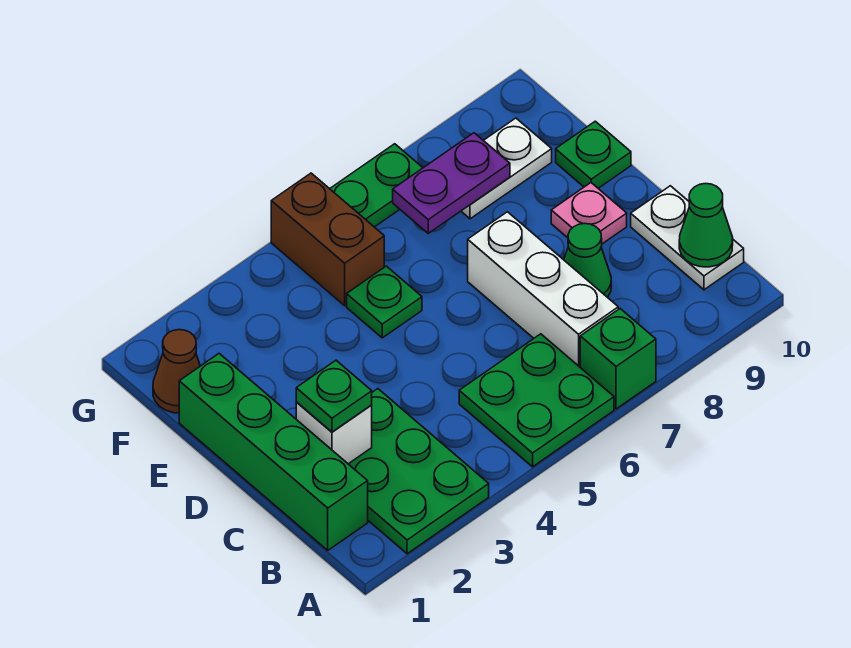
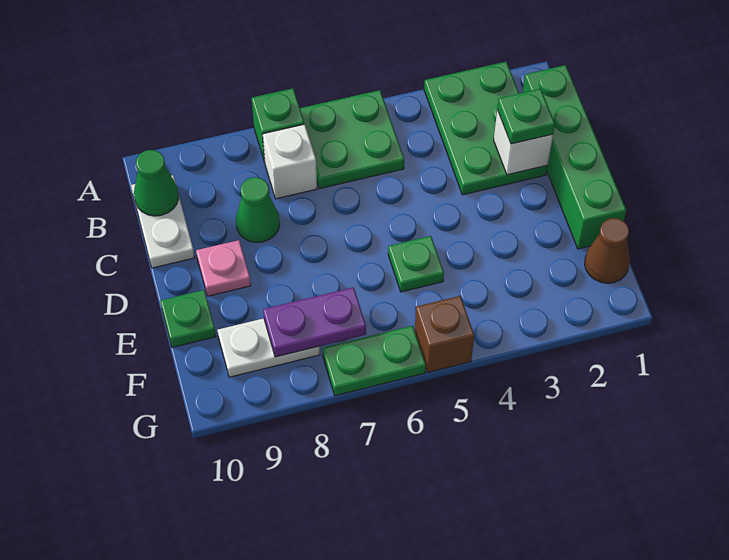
white 1x3 brick [468,212,618,367] -> white 1x1 brick [263,124,317,199]
brown 1x2 brick [271,173,384,306] -> brown 1x1 brick [415,296,474,372]

